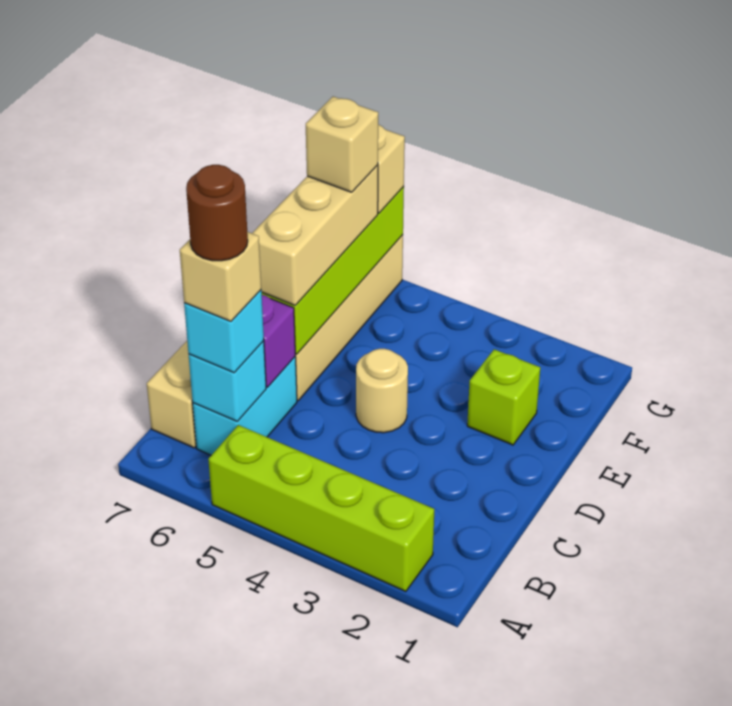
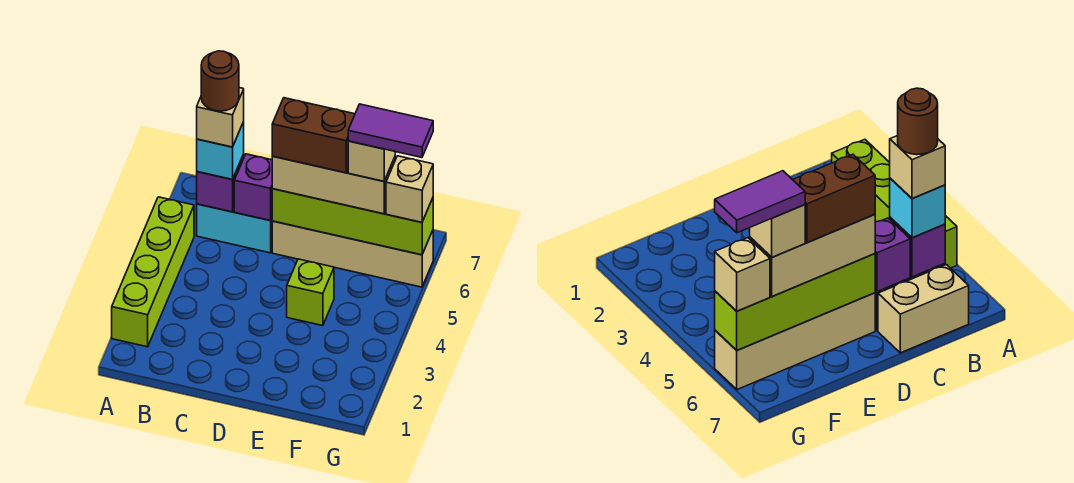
cyan 1x1 brick [189,341,266,422] -> purple 1x1 brick [197,154,244,212]
tan 1x1 round brick [356,349,408,433] -> none
none -> brown 1x2 brick [272,98,355,173]
lime 1x1 brick [467,349,540,445] -> lime 1x1 brick moved to [287,259,334,326]
none -> purple 1x2 tile [348,104,433,158]

